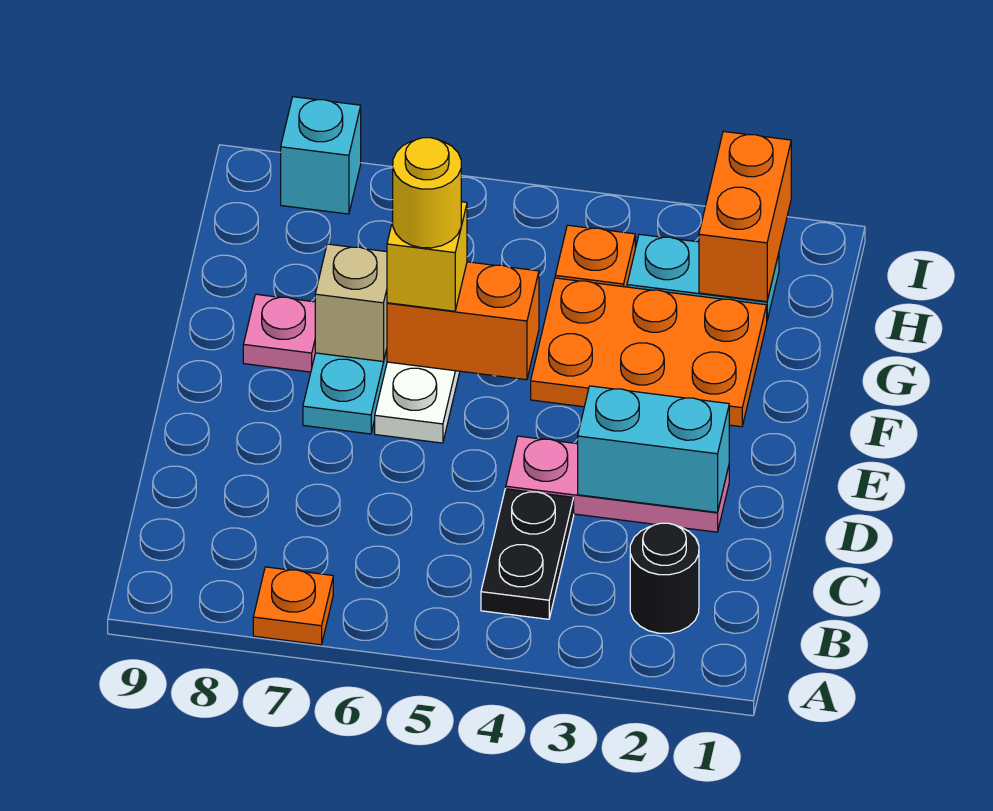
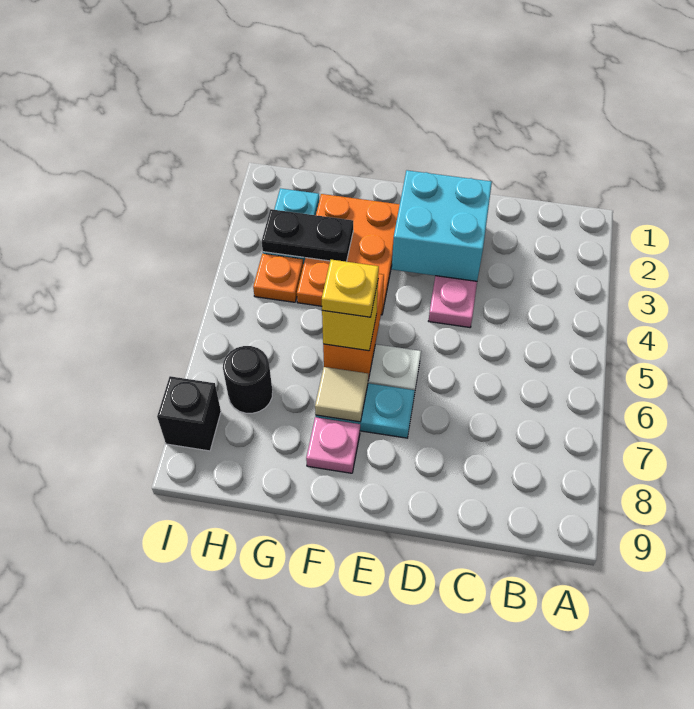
orange 1x1 plate [253,567,333,645] -> none
black 1x1 round brick [630,523,699,633] -> black 1x1 round brick moved to [223,346,273,413]
black 1x2 plate [481,489,574,619] -> black 1x2 plate moved to [262,209,353,262]
cyan 1x2 brick [578,386,729,512] -> cyan 2x2 brick [392,170,492,281]
yellow 1x1 round brick [393,138,461,248] -> yellow 1x1 plate [322,260,379,317]
tan 1x1 brick [315,244,387,362] -> tan 1x1 tile [315,367,368,422]
orange 1x2 brick [699,131,791,302] -> none
cyan 1x1 brick [281,97,361,214] -> black 1x1 brick [157,376,221,451]

